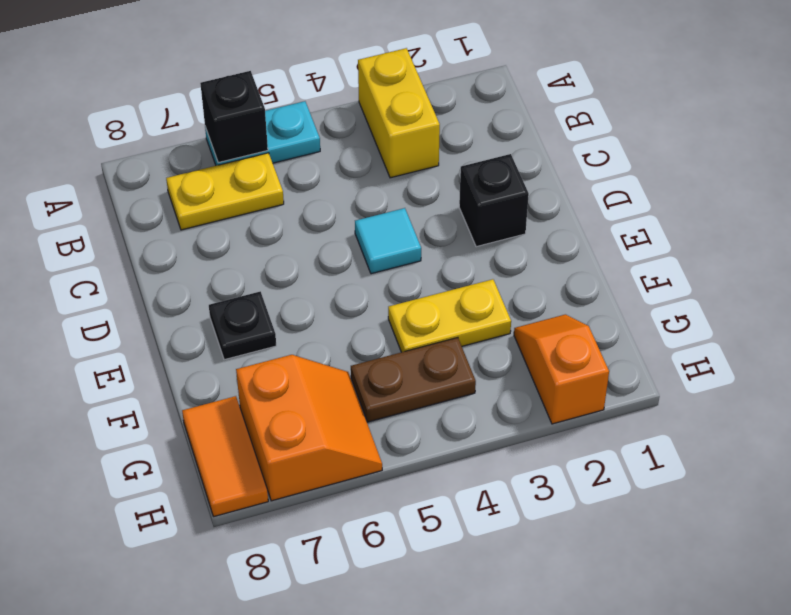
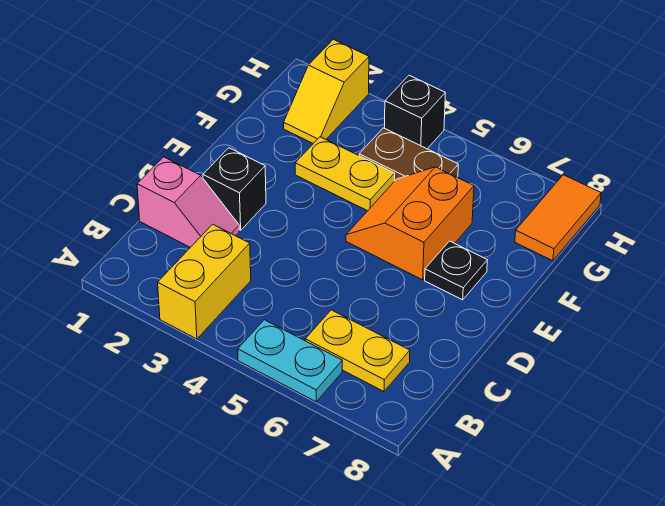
black 1x1 brick [200,71,268,163] -> black 1x1 brick moved to [384,75,445,149]
none -> pink 1x2 slope [137,157,239,247]
cyan 1x1 tile [355,208,421,274] -> none
orange 1x2 slope [514,314,609,424] -> yellow 1x2 slope [284,39,369,143]
orange 2x2 slope [236,355,382,501] -> orange 2x2 slope moved to [346,167,474,280]

